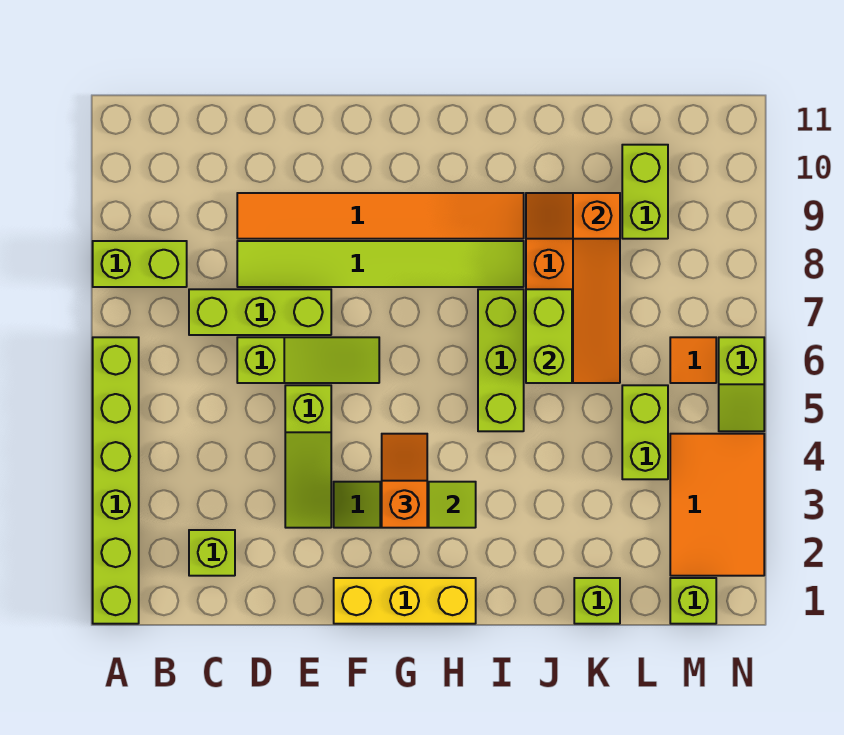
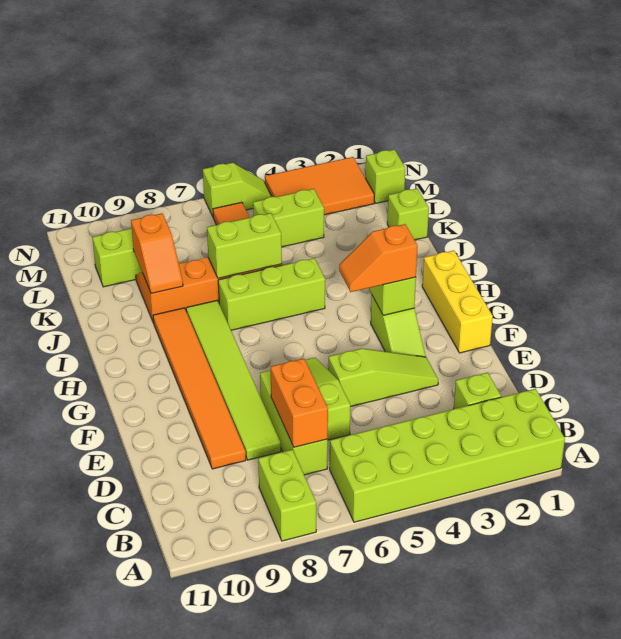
lime 1x6 brick [93,337,139,624] -> lime 2x6 brick [330,389,565,522]
none -> orange 1x2 brick [271,359,328,447]

